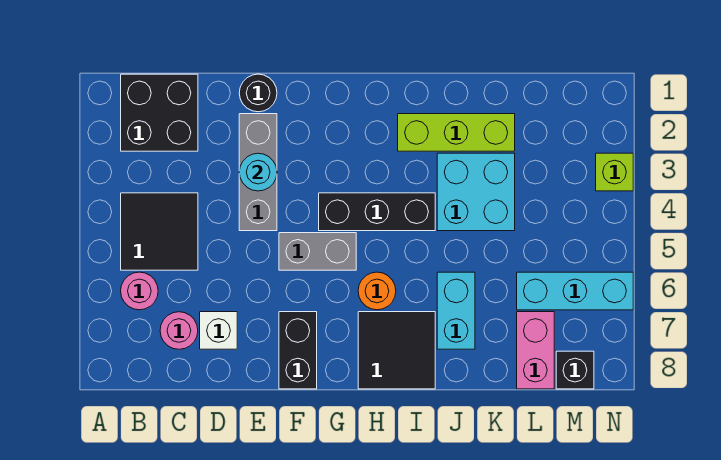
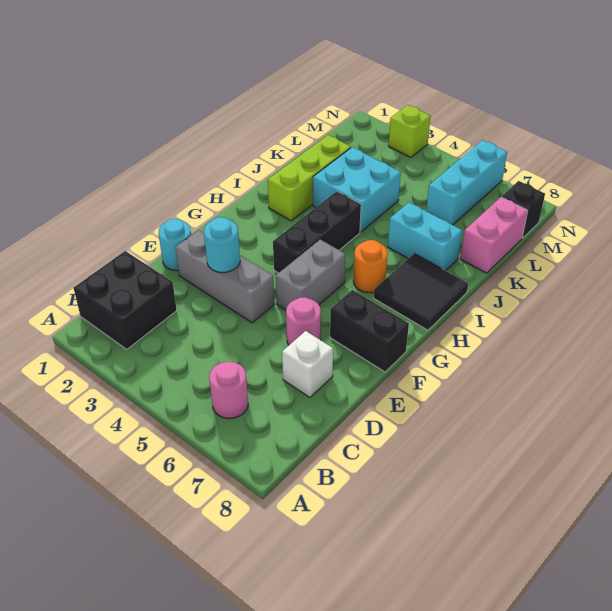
black 2x2 tile [121,193,198,270] -> none
pink 1x1 round brick [160,312,198,349] -> pink 1x1 round brick moved to [286,297,321,345]
black 1x1 round brick [239,74,277,112] -> cyan 1x1 round brick [159,219,191,271]
pink 1x2 brick [517,312,554,389] -> pink 1x2 brick turned to [460,197,528,273]

